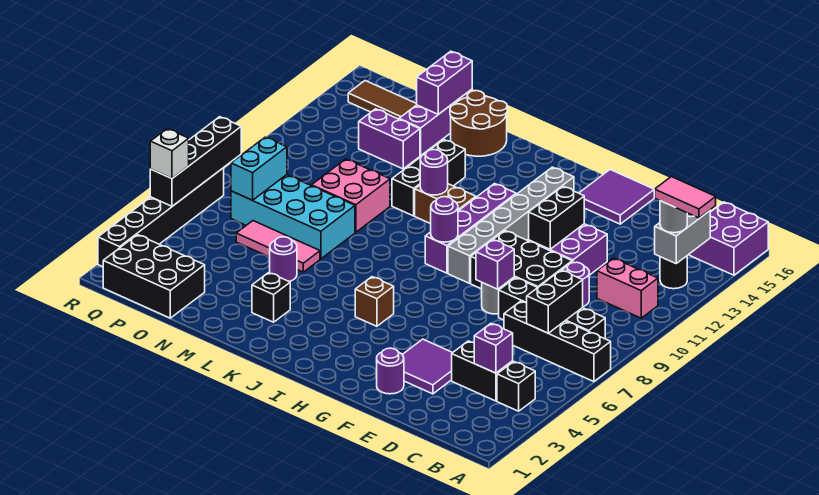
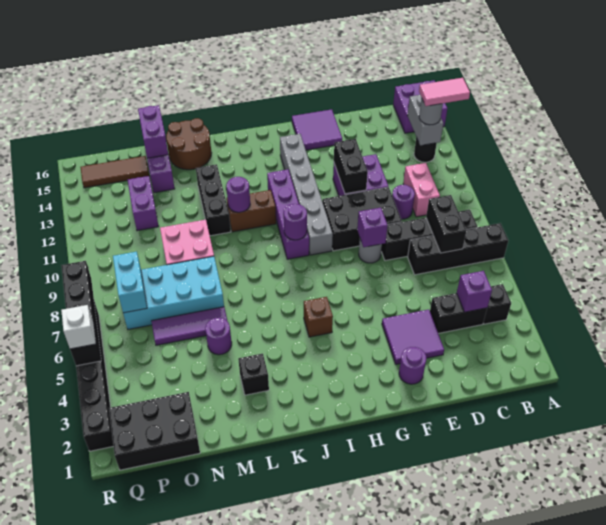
pink 1x2 brick [597,258,658,318] -> pink 1x2 brick turned to [403,163,440,217]
pink 1x3 tile [236,221,320,272] -> purple 1x3 tile [151,307,227,345]
purple 1x2 brick [359,109,420,169] -> purple 1x2 brick turned to [128,176,159,231]

